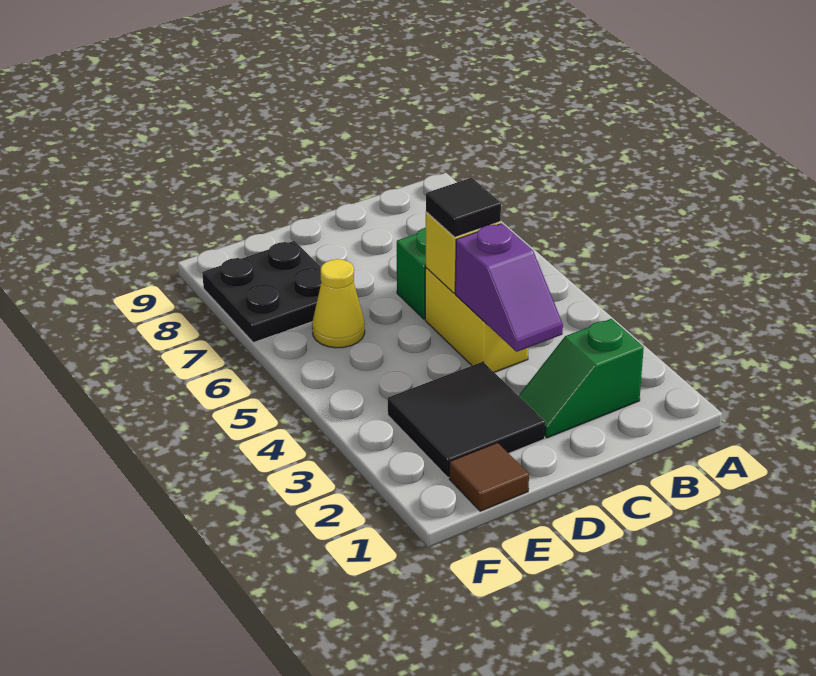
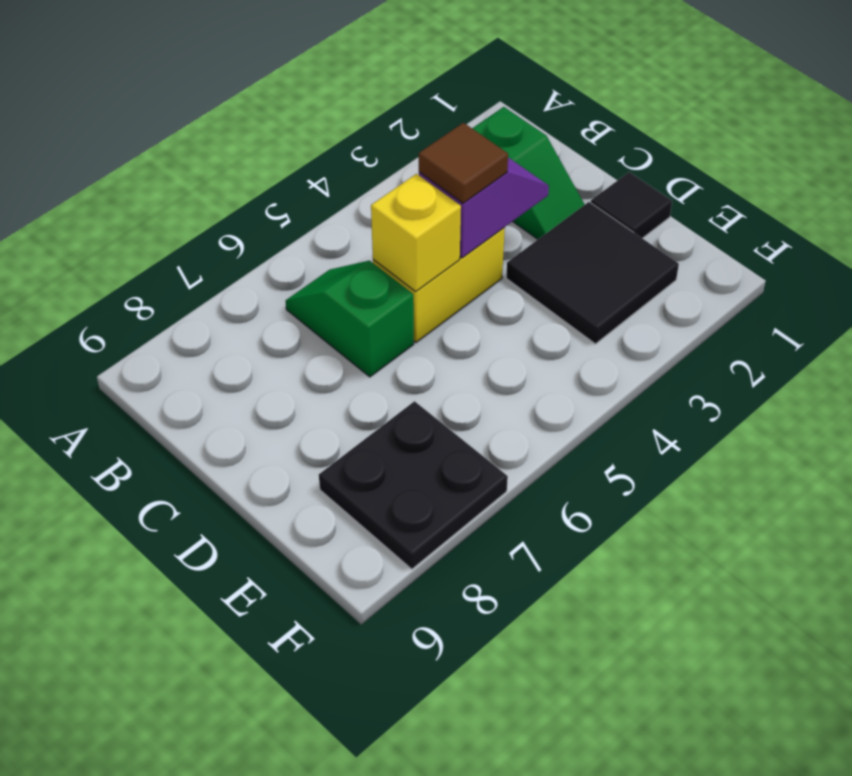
black 1x1 tile [426,178,501,237] -> black 1x1 tile moved to [591,172,672,238]
brown 1x1 tile [449,443,529,511] -> brown 1x1 tile moved to [419,123,508,203]
yellow 1x1 cone [312,259,365,348] -> none

